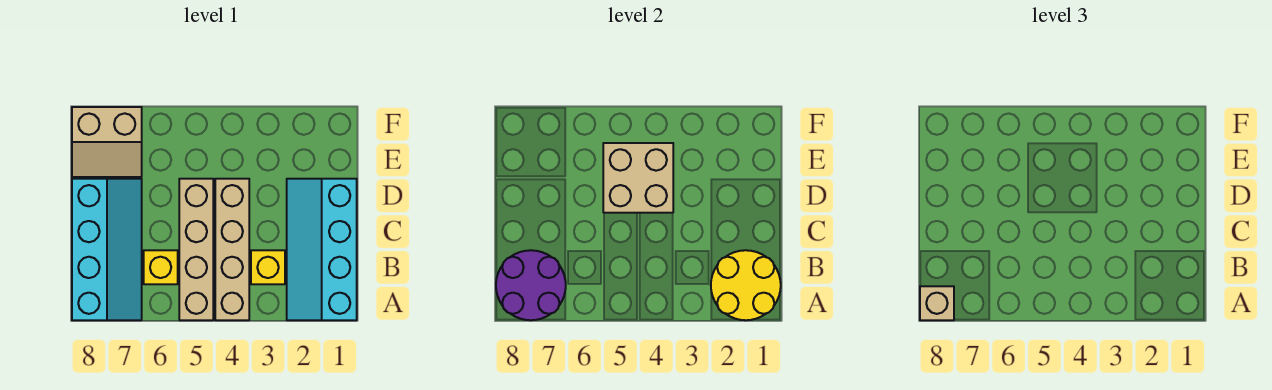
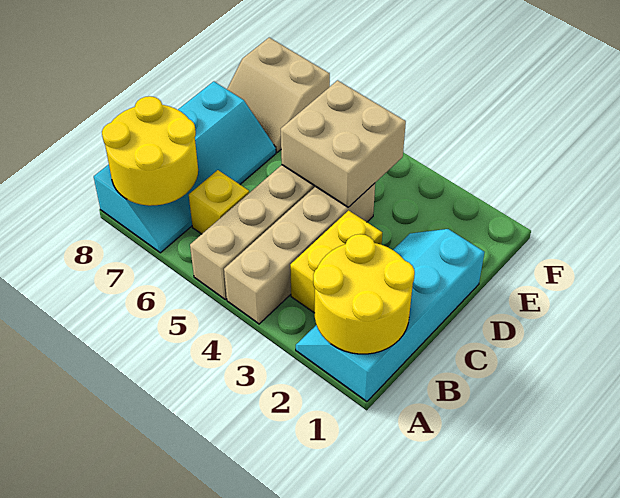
purple 2x2 round brick [496,250,566,320] -> yellow 2x2 round brick [102,96,198,206]
tan 1x1 brick [920,286,954,320] -> none
yellow 1x1 brick [251,250,285,284] -> yellow 1x2 brick [290,211,382,313]

